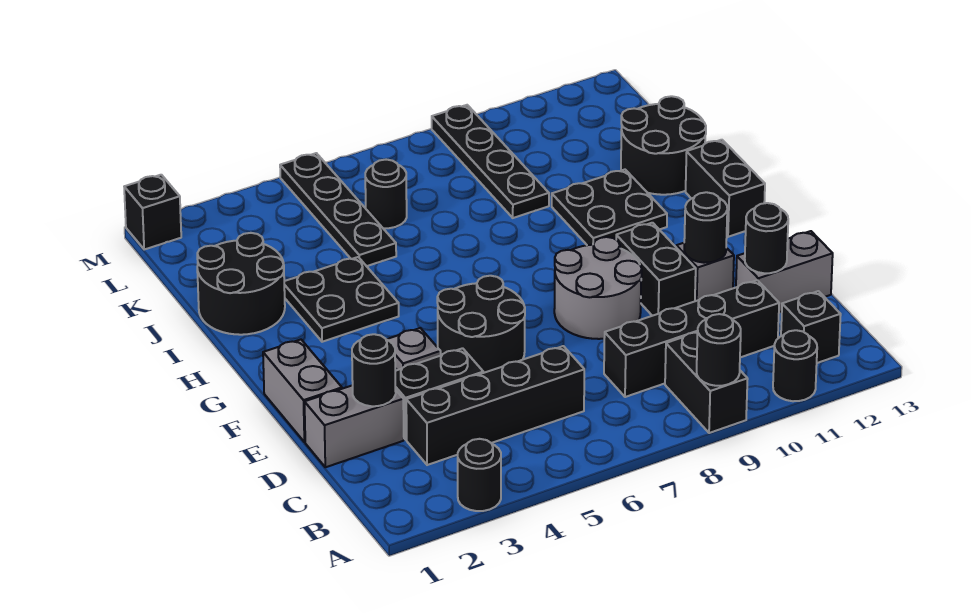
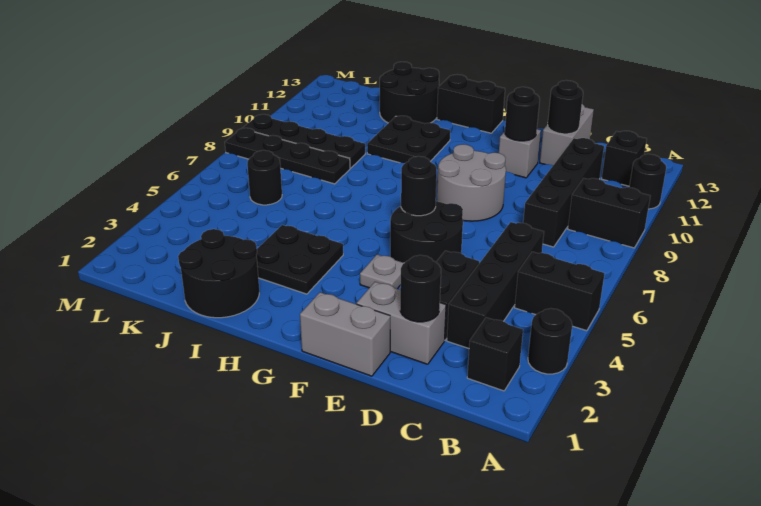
black 1x1 round brick [697,314,741,386] -> black 1x1 round brick moved to [401,156,437,216]
grey 1x2 brick [305,385,404,467] -> grey 1x2 brick turned to [356,282,446,364]
black 1x2 brick [616,223,696,316] -> black 1x2 brick moved to [515,252,605,331]
black 1x4 plate [280,153,396,266] -> black 1x4 plate moved to [225,128,350,184]
black 1x1 brick [124,175,181,249] -> black 1x1 brick moved to [467,318,523,391]

